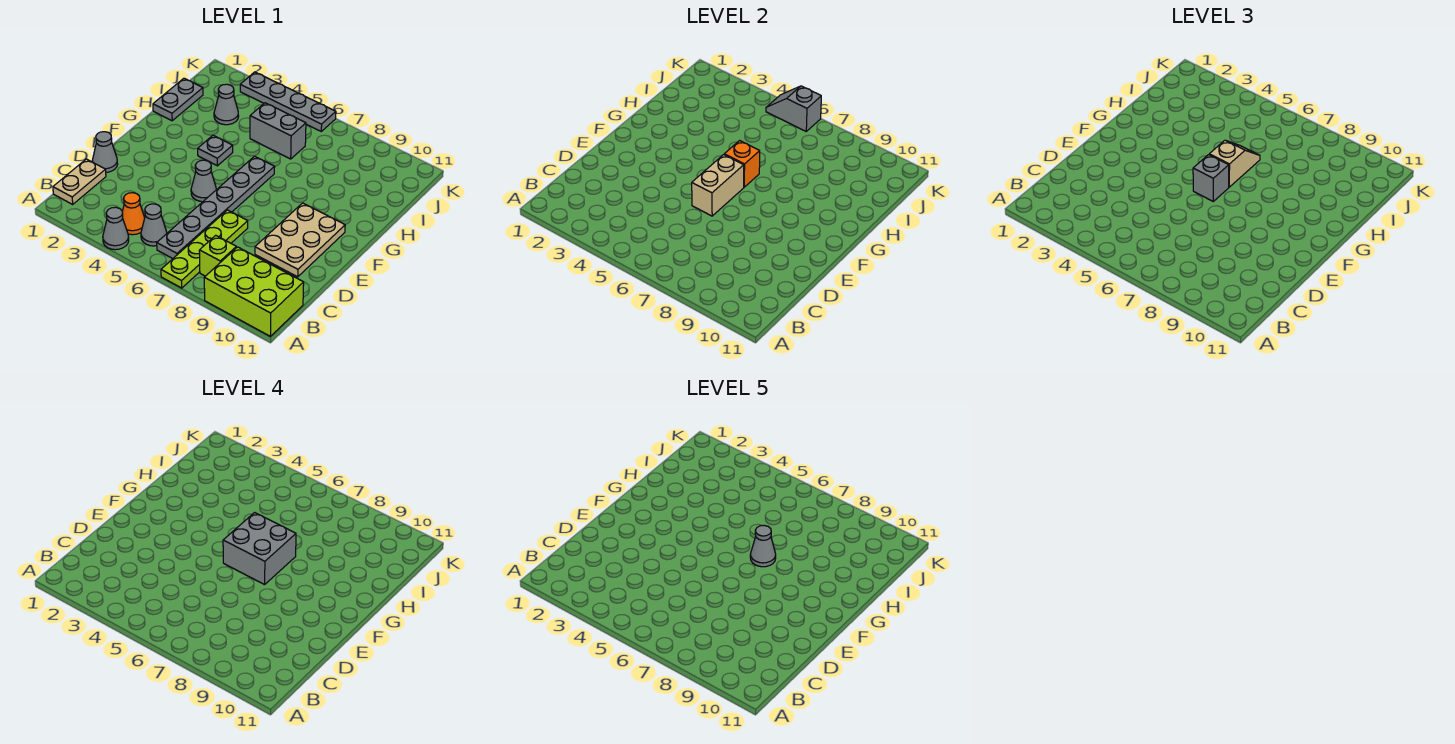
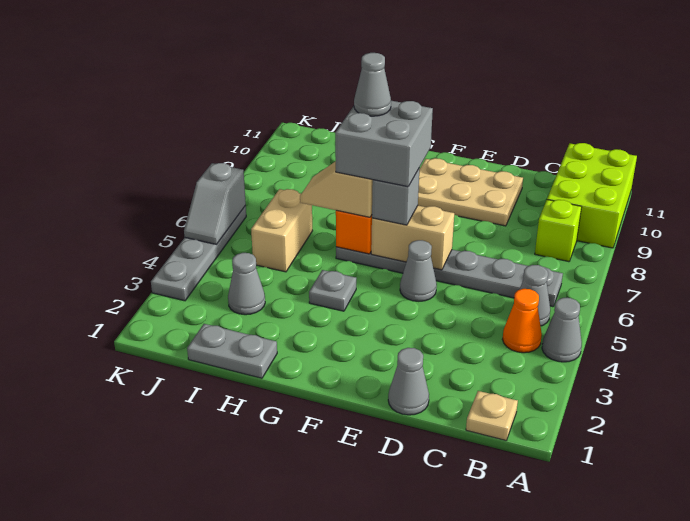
lime 1x4 plate [161,210,248,288] -> none
tan 1x2 plate [53,159,106,204] -> tan 1x1 plate [466,391,518,440]
grey 1x2 brick [250,103,306,159] -> tan 1x2 brick [251,189,313,272]

